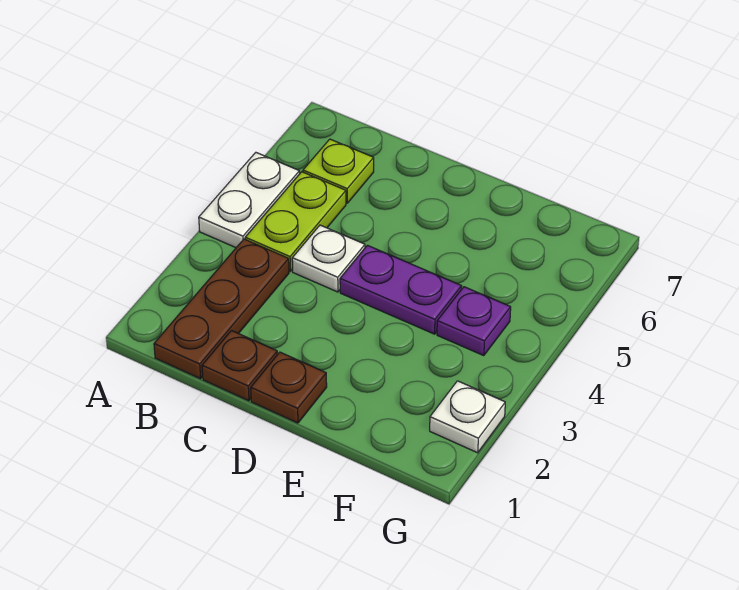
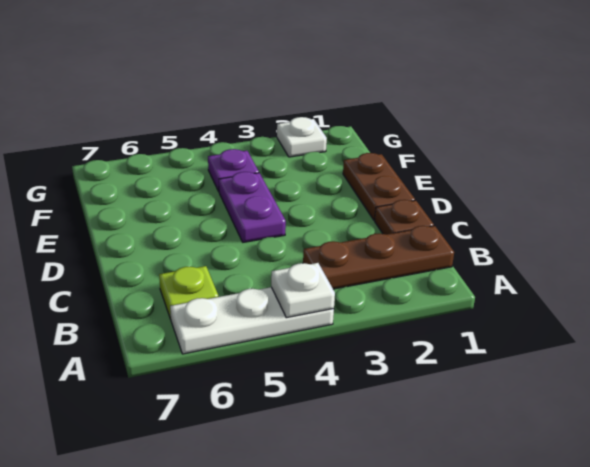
white 1x2 plate [199,153,300,248] -> white 1x3 plate [170,287,334,354]
lime 1x2 plate [245,172,346,271] -> none
white 1x1 plate [292,225,365,292] -> white 1x1 plate moved to [271,263,335,318]
brown 1x1 plate [251,352,327,423] -> brown 1x2 plate [343,153,415,220]

